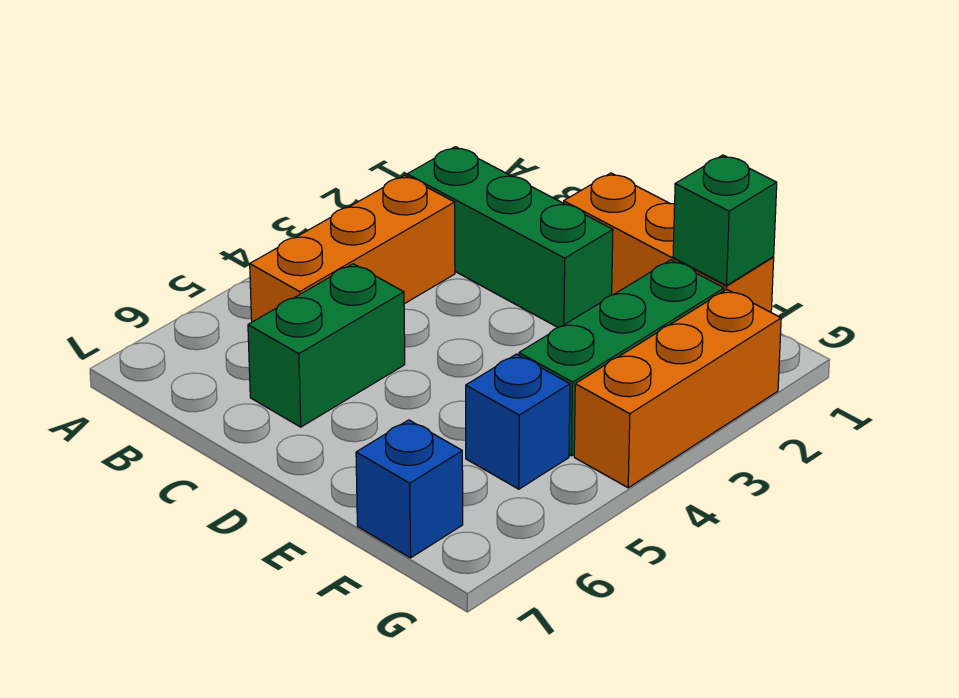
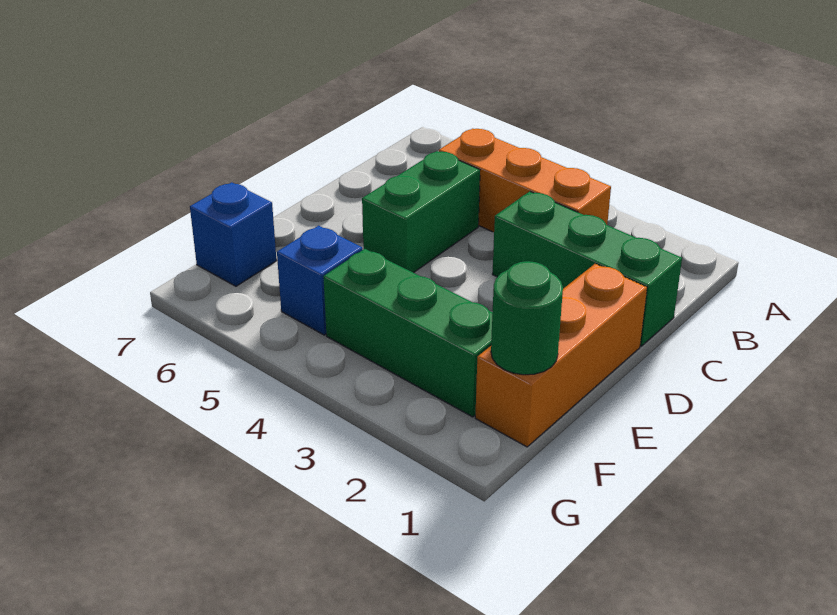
green 1x3 brick [407,147,613,327] -> green 1x3 brick turned to [492,191,682,346]
green 1x2 brick [248,264,405,427] -> green 1x2 brick turned to [362,151,480,273]
green 1x1 brick [673,155,777,285] -> green 1x1 round brick [491,261,563,375]
orange 1x3 brick [574,289,781,488] -> none

